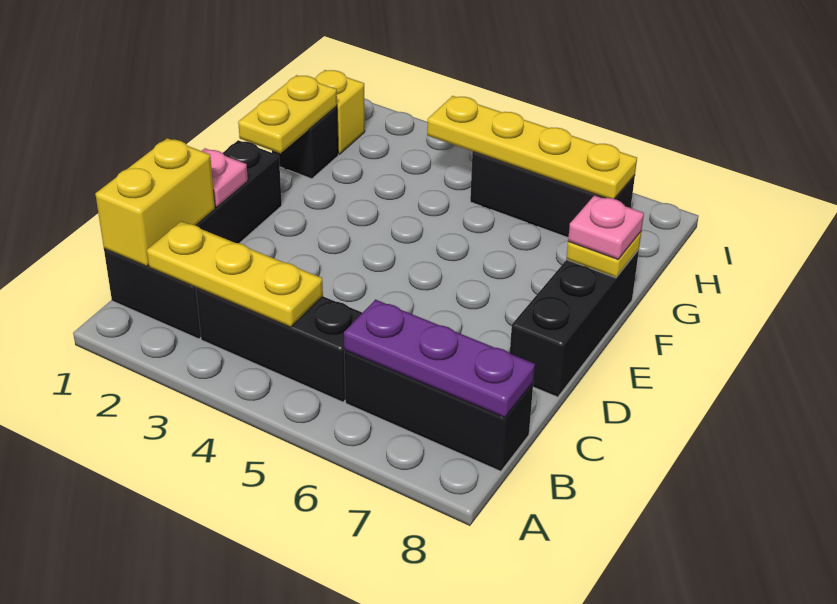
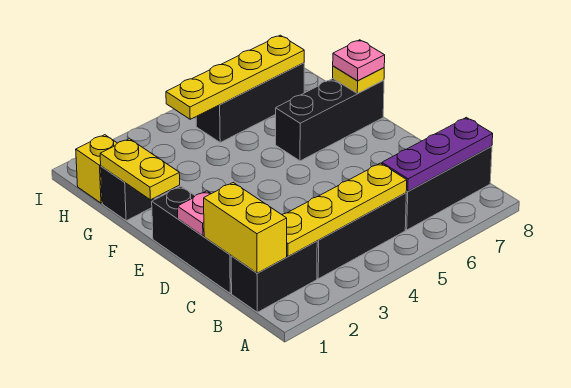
yellow 1x3 plate [147,221,323,327] -> yellow 1x4 plate [282,163,407,257]
black 1x3 brick [510,249,639,397] -> black 1x3 brick turned to [276,79,384,161]

